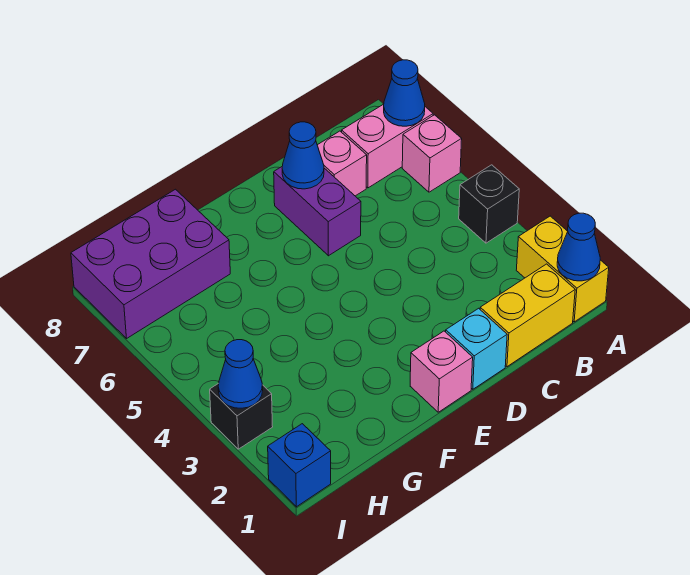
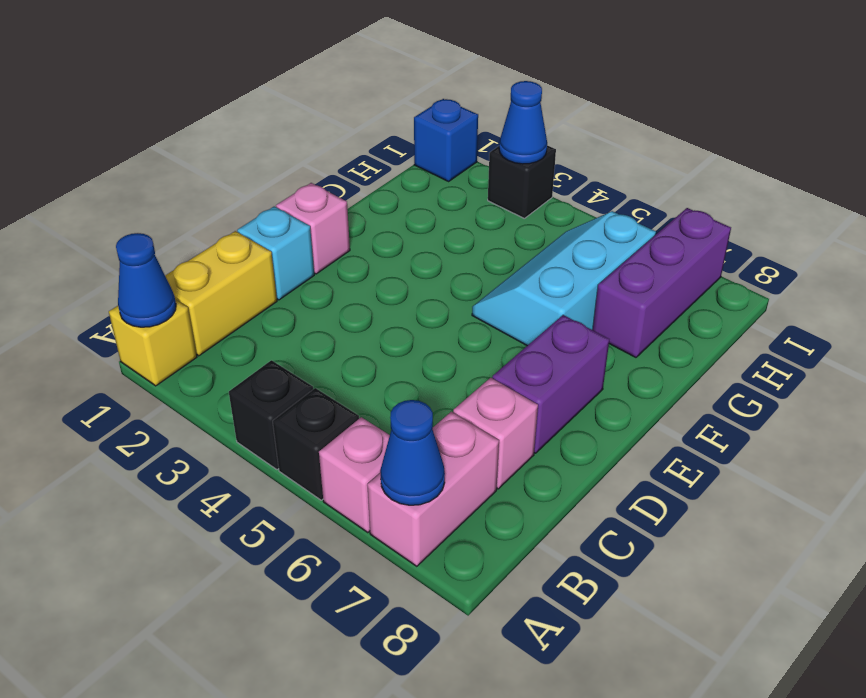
yellow 1x2 brick [516,216,609,322] -> yellow 1x1 brick [109,299,197,386]
none -> black 1x1 brick [273,388,359,500]
purple 1x2 brick [274,167,361,256] -> purple 1x2 brick turned to [492,315,609,453]
blue 1x1 cone [282,122,324,189] -> none
none -> cyan 2x3 slope [472,211,656,346]
purple 2x3 brick [71,189,230,338] -> purple 1x3 brick [593,208,731,357]

